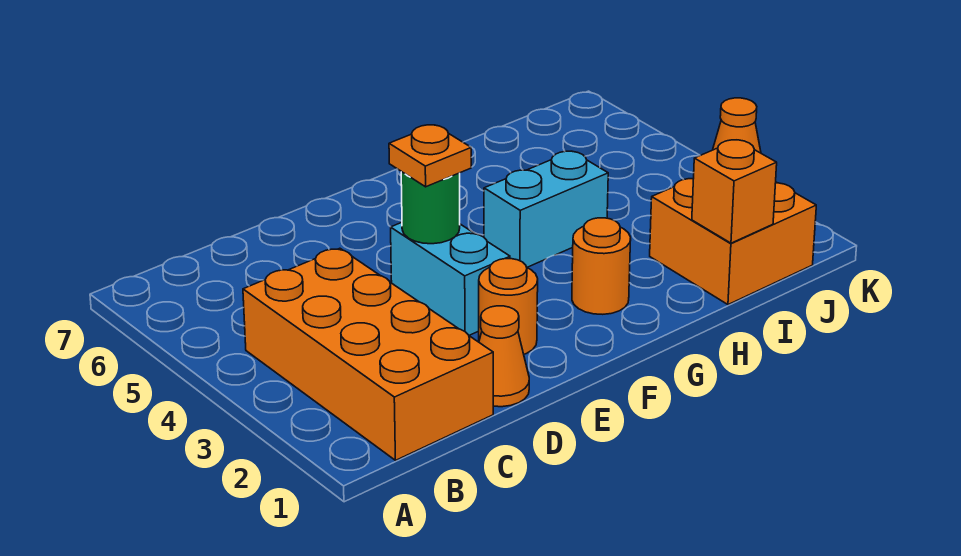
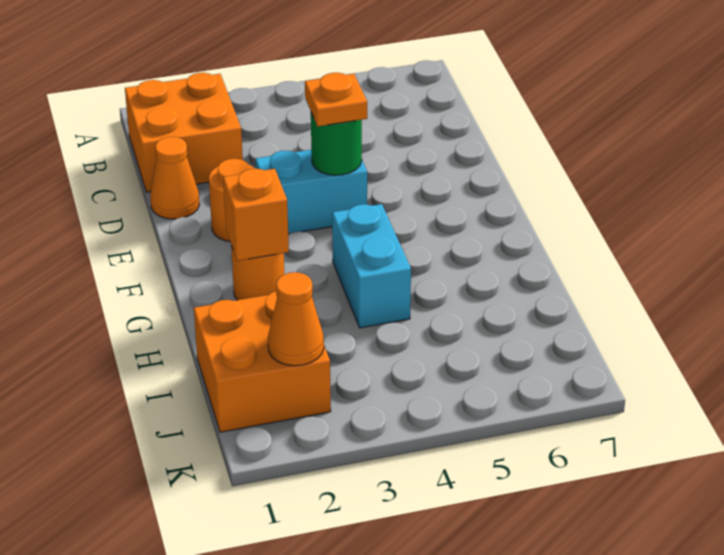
orange 2x4 brick [243,248,493,460] -> orange 2x2 brick [125,73,243,192]
orange 1x1 brick [692,140,777,243] -> orange 1x1 brick moved to [223,169,289,261]

